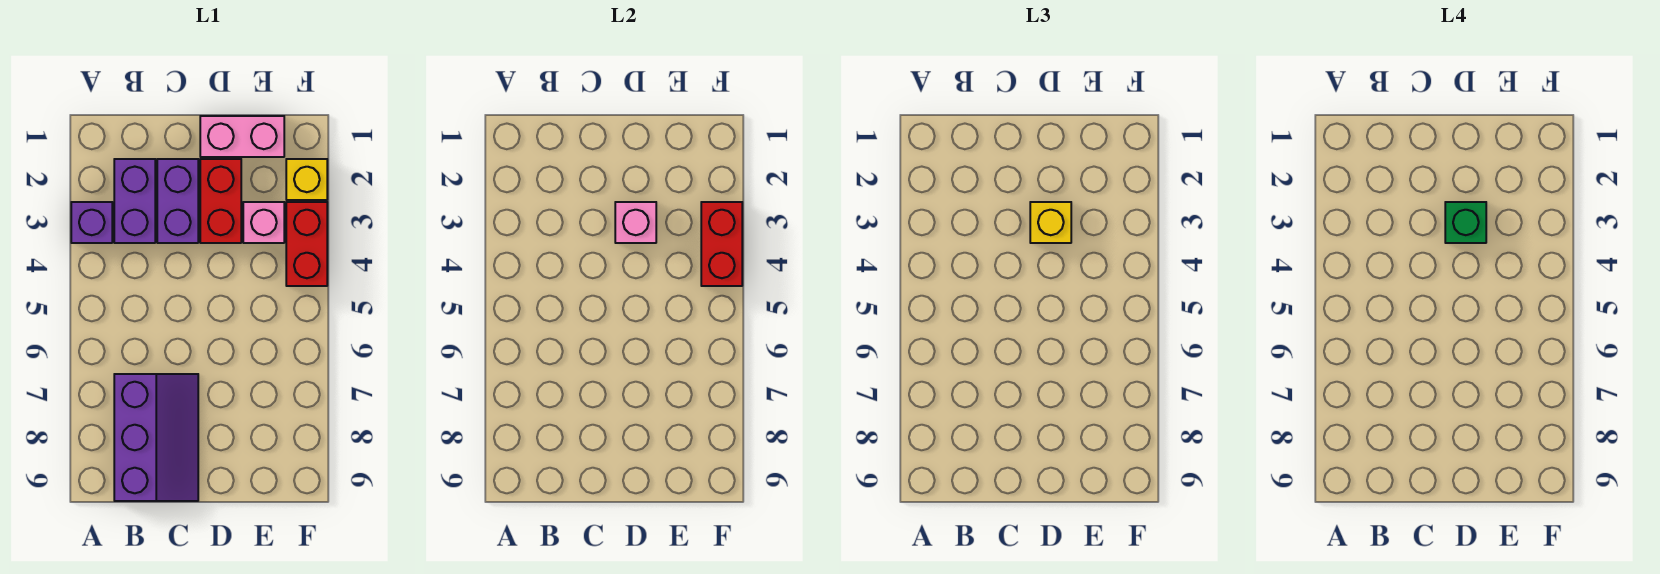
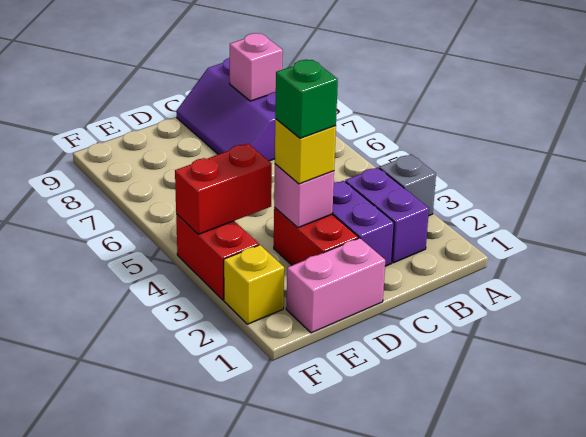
purple 1x1 brick [71,202,112,243] -> grey 1x1 brick [379,154,436,216]
pink 1x1 brick [243,202,284,243] -> pink 1x1 brick moved to [230,33,283,101]
red 1x2 brick [701,202,742,286] -> red 1x2 brick turned to [175,144,272,234]

